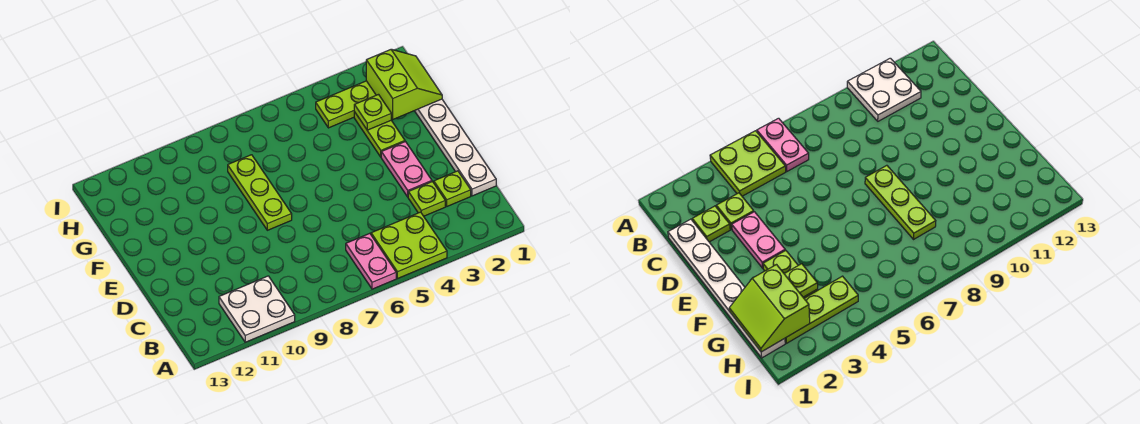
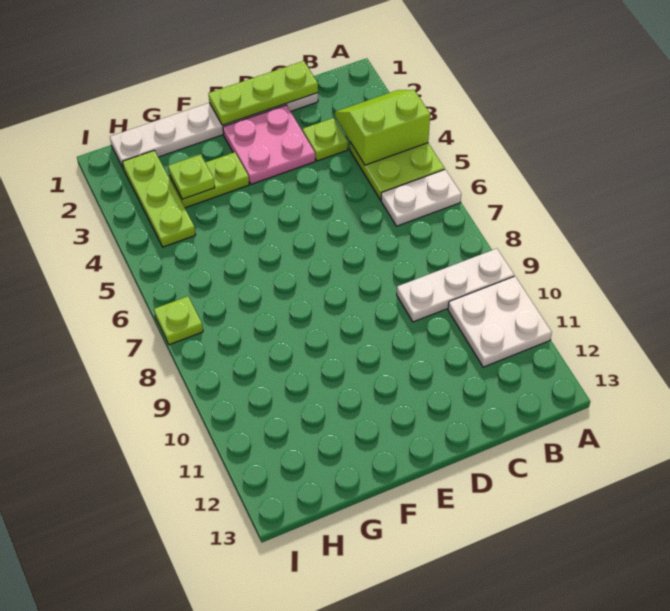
pink 1x2 plate [346,233,396,289] -> white 1x2 plate [381,170,461,226]
none -> white 1x3 plate [397,249,514,322]
lime 1x1 plate [434,171,471,206] -> lime 1x1 plate moved to [154,296,203,345]
pink 1x2 plate [381,142,432,197] -> pink 2x2 plate [223,105,315,184]
lime 1x3 plate [228,155,292,230] -> lime 1x3 plate moved to [209,61,318,125]
lime 2x2 slope [366,49,442,119] -> lime 2x2 slope moved to [335,90,430,165]

